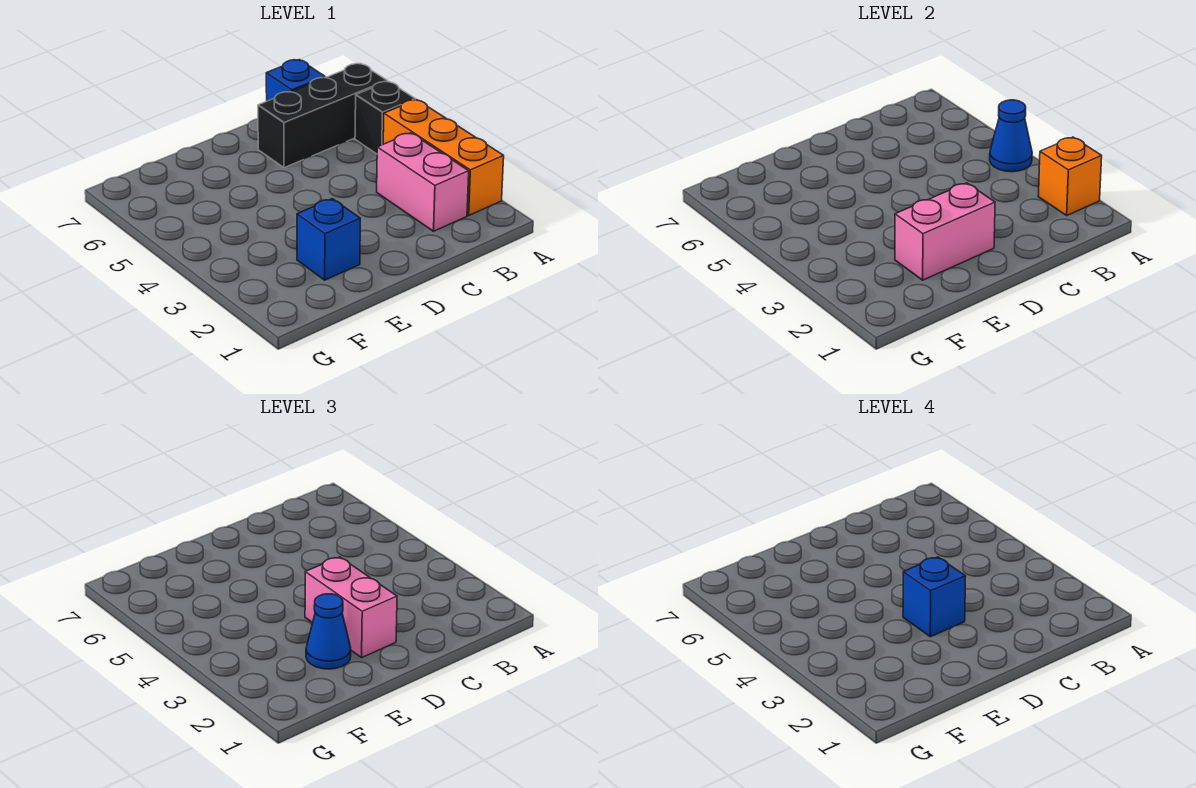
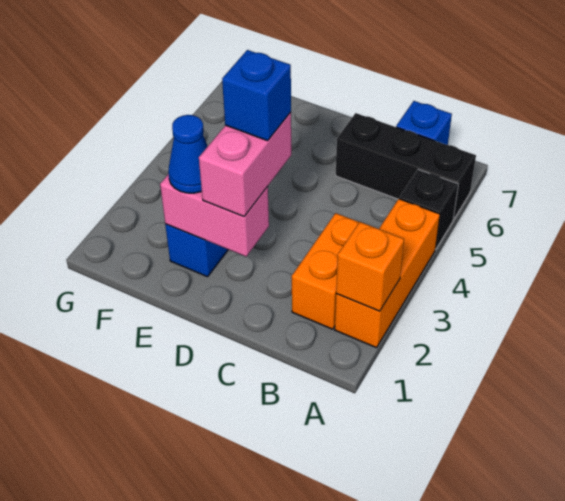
blue 1x1 cone [990,100,1032,172] -> none
pink 1x2 brick [377,133,469,231] -> orange 1x2 brick [292,213,359,329]

